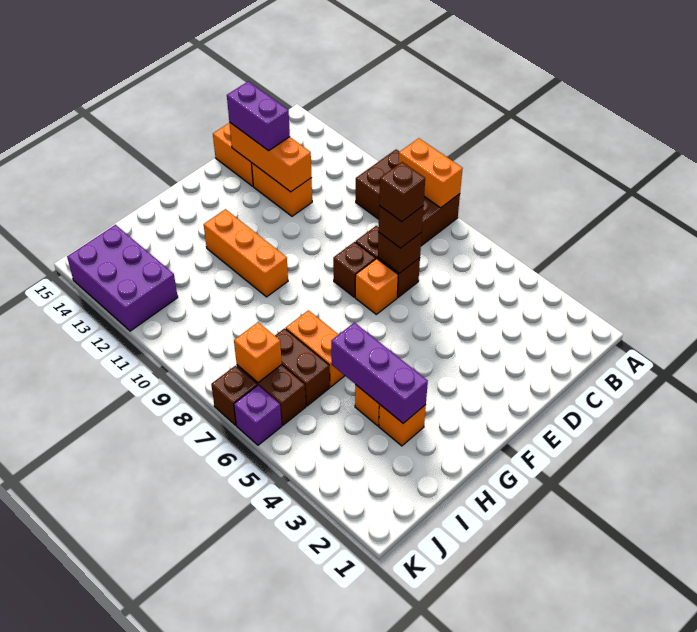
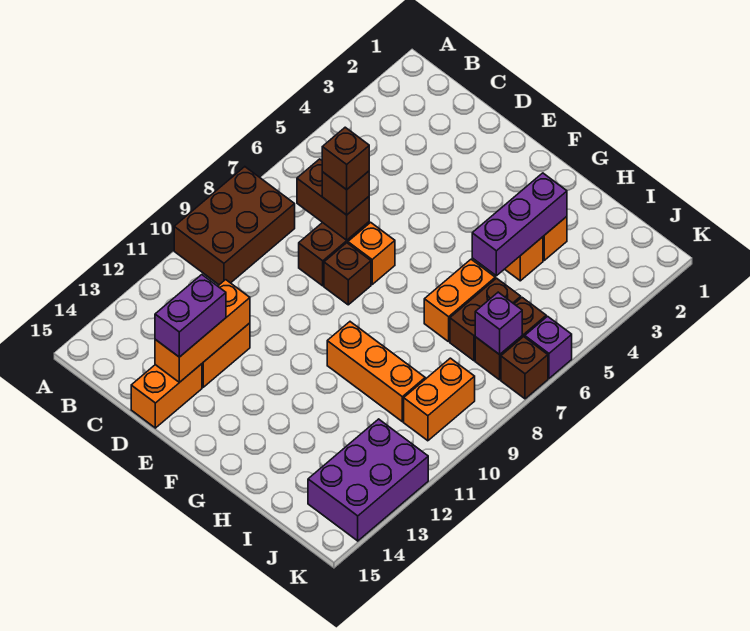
orange 1x2 brick [398,138,463,208] -> orange 1x2 brick moved to [404,358,475,441]
brown 1x1 brick [378,232,422,273] -> brown 1x2 brick [297,159,369,240]
orange 1x3 brick [204,209,288,297] -> orange 1x3 brick turned to [327,322,425,422]
orange 1x1 brick [234,322,282,383] -> purple 1x1 brick [475,292,522,355]

